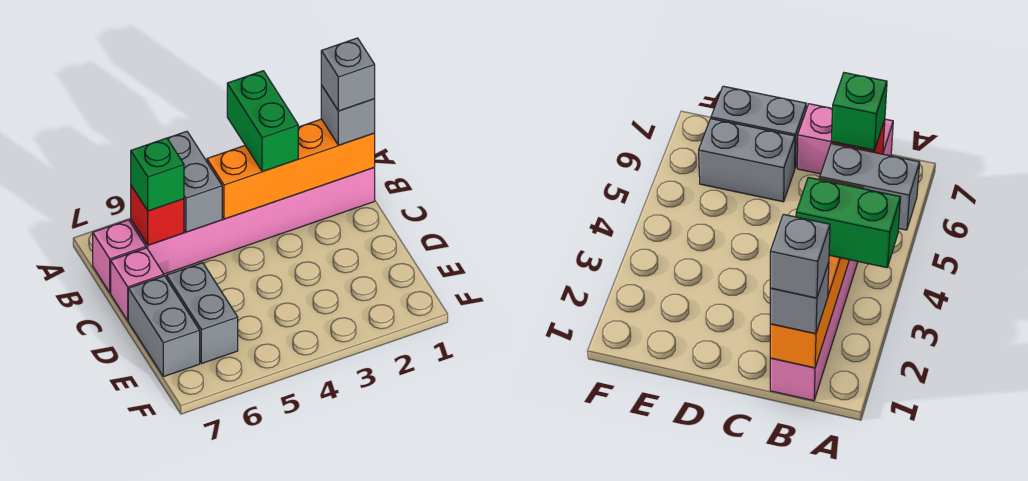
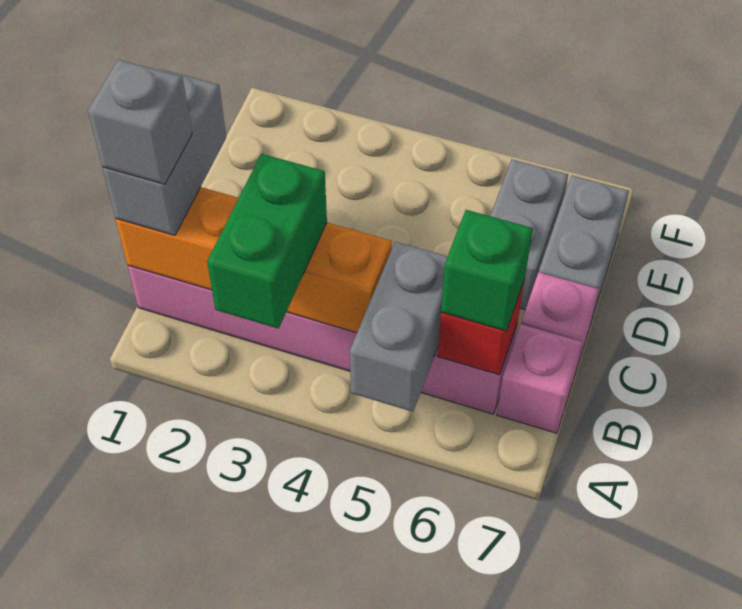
grey 1x1 brick [321,85,375,145] -> grey 1x2 brick [102,69,226,235]

